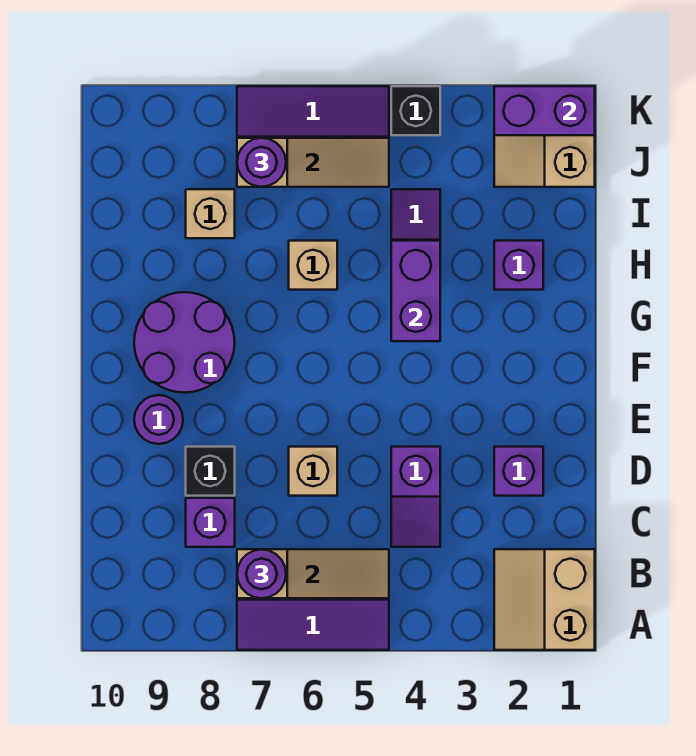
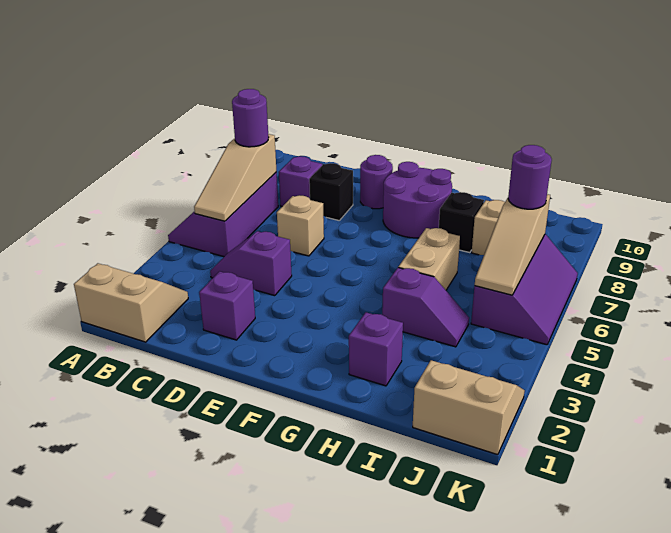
purple 1x2 brick [391,241,440,341] -> none
tan 1x1 brick [289,241,337,290] -> tan 1x2 brick [398,228,460,290]
purple 1x2 brick [494,86,595,135] -> none
black 1x1 brick [391,86,440,135] -> black 1x1 brick moved to [439,192,484,253]

